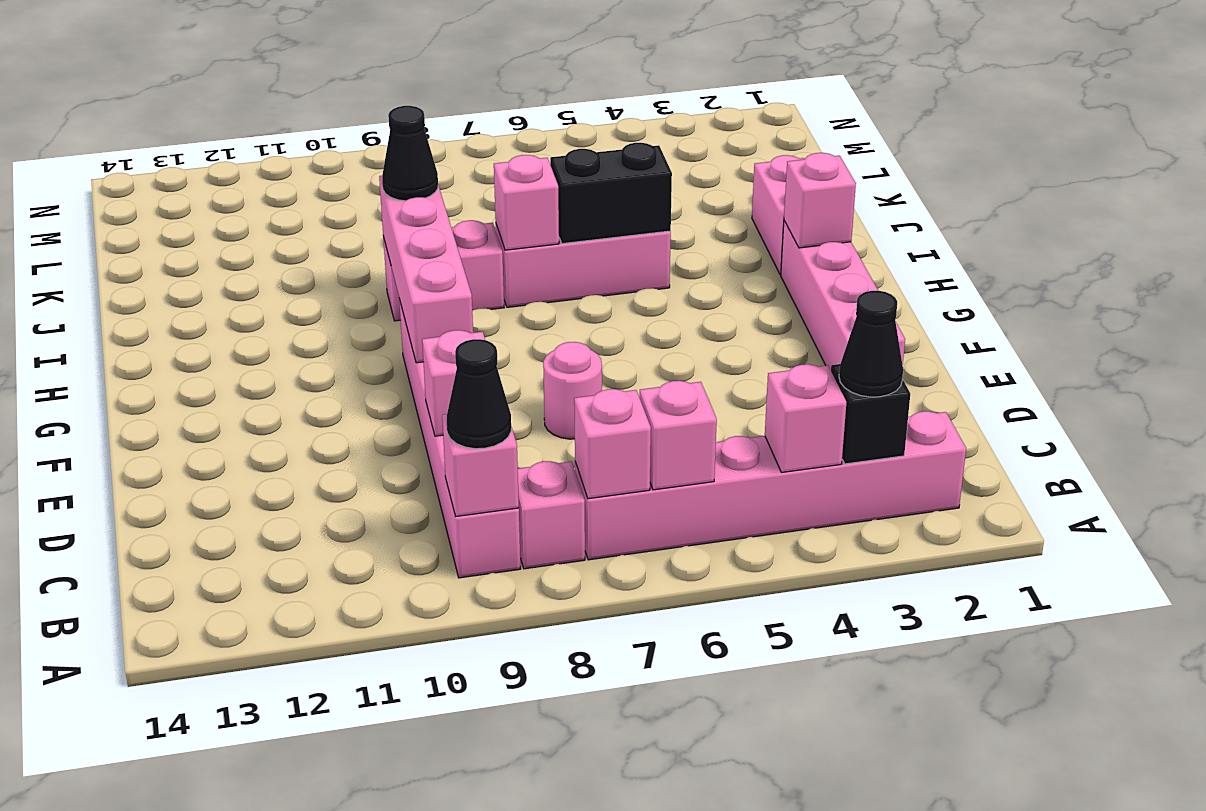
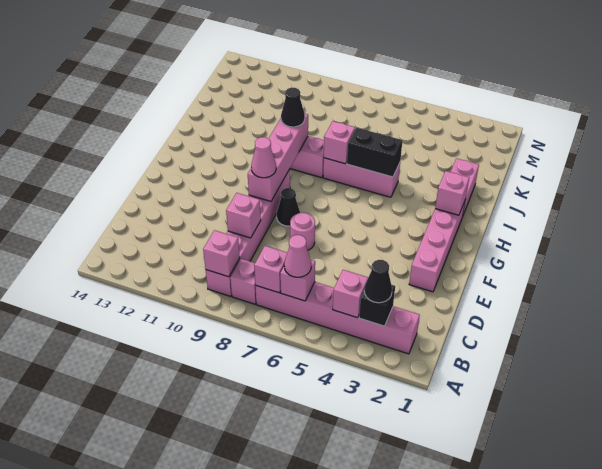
none -> pink 1x1 cone [284,235,311,277]
black 1x1 cone [447,339,511,449] -> black 1x1 cone moved to [277,188,300,226]
none -> pink 1x1 cone [251,137,276,178]

